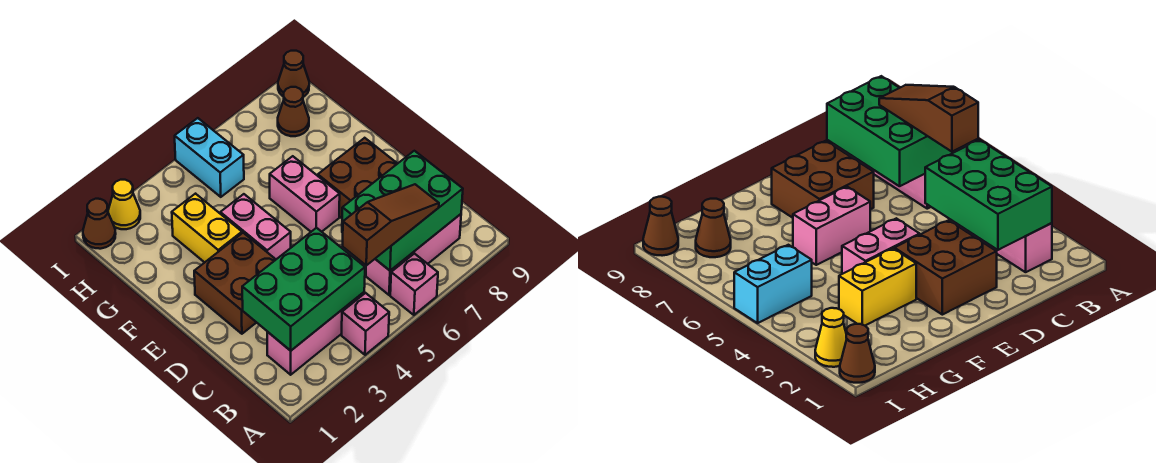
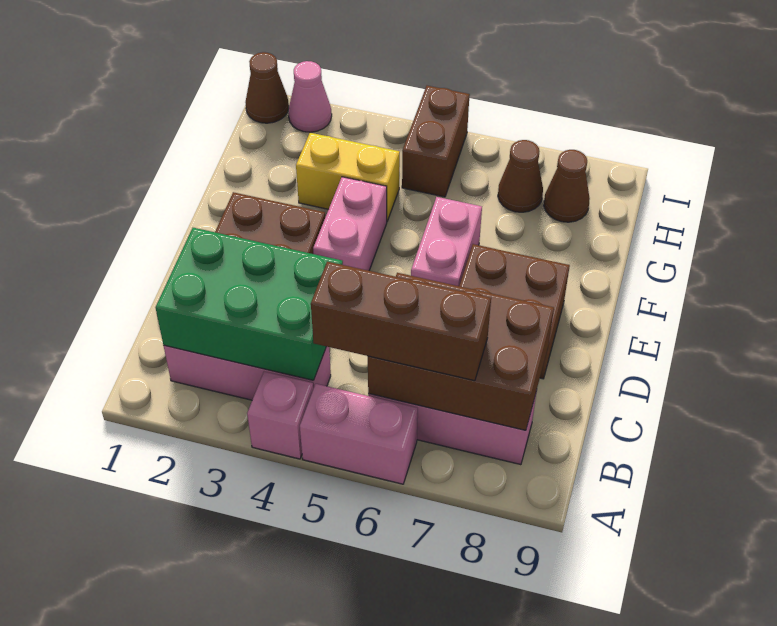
pink 1x1 brick [390,254,438,315] -> pink 1x2 brick [300,384,418,484]
brown 1x3 slope [343,184,439,265] -> brown 1x3 brick [311,262,491,381]
green 2x3 brick [342,151,463,271] -> brown 2x3 brick [368,273,554,430]
yellow 1x2 brick [172,194,242,262] -> yellow 1x2 brick turned to [296,133,400,221]
cyan 1x2 brick [175,118,244,197] -> brown 1x2 brick [402,86,470,197]
yellow 1x1 cone [108,180,140,229] -> pink 1x1 cone [288,61,332,132]
brown 1x1 cone [278,51,309,97] -> brown 1x1 cone moved to [498,140,543,212]

